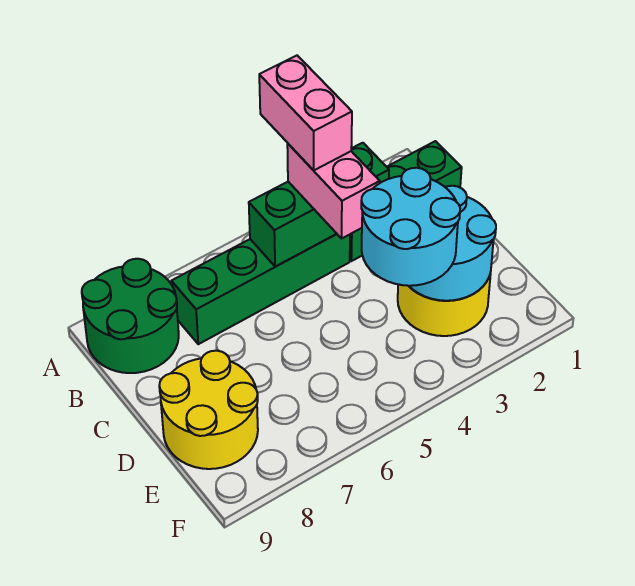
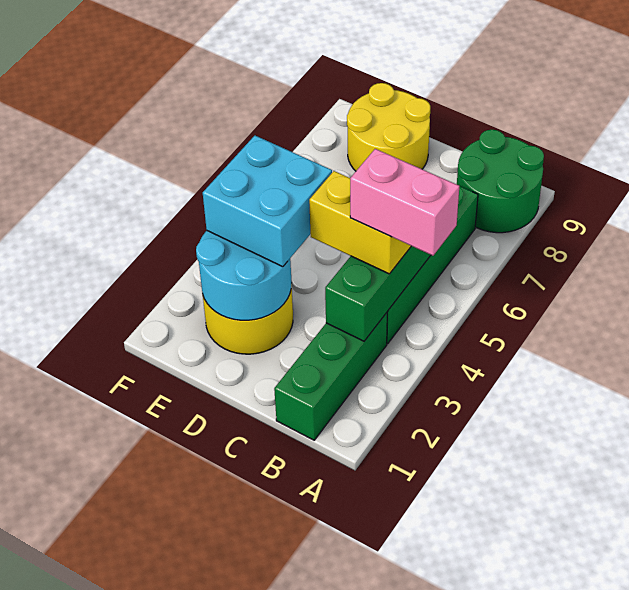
pink 1x2 brick [287,143,380,238] -> yellow 1x2 brick [309,171,411,274]
cyan 2x2 round brick [361,168,460,286] -> cyan 2x2 brick [203,136,332,267]

